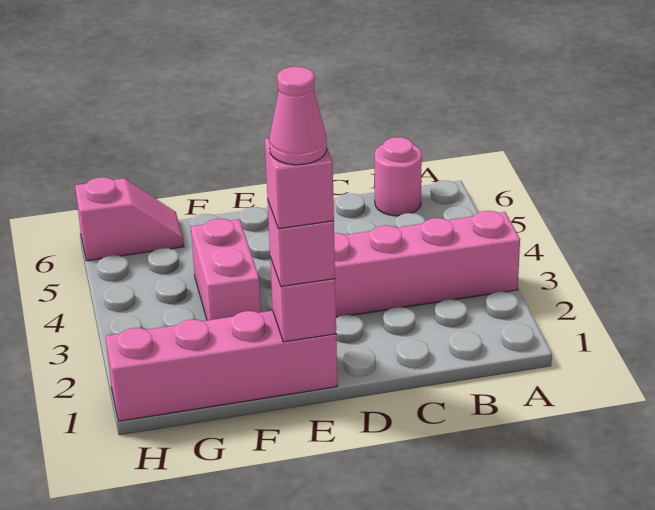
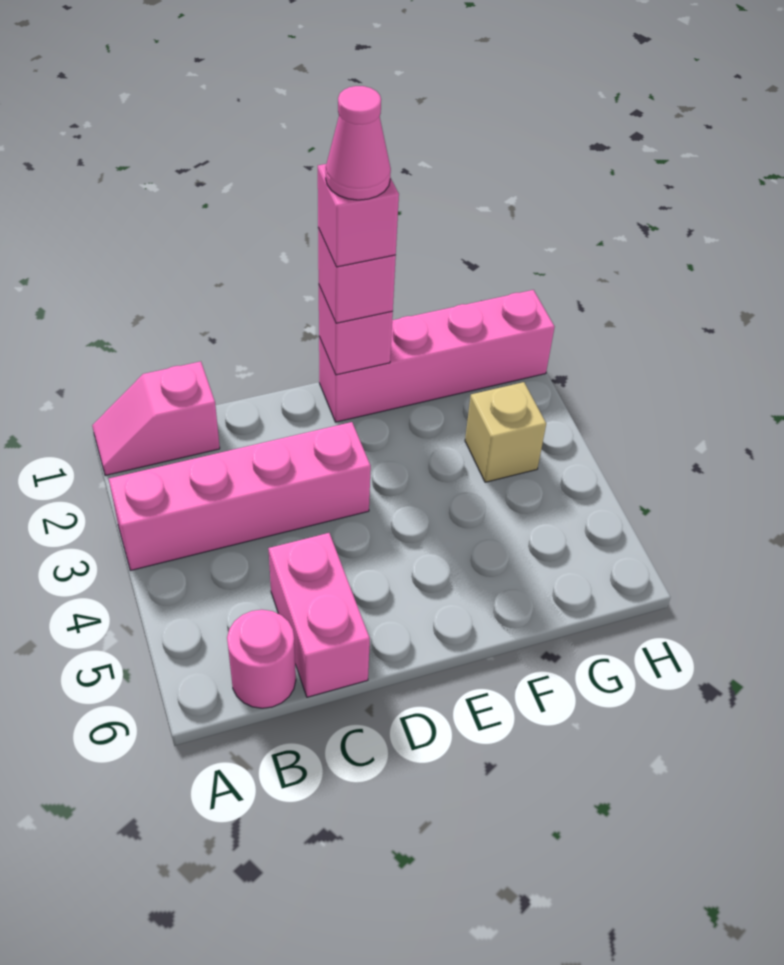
pink 1x2 brick [191,219,261,320] -> pink 1x2 brick moved to [268,533,370,697]
none -> tan 1x1 brick [465,382,546,482]
pink 1x2 slope [75,177,184,261] -> pink 1x2 slope moved to [92,361,220,475]

